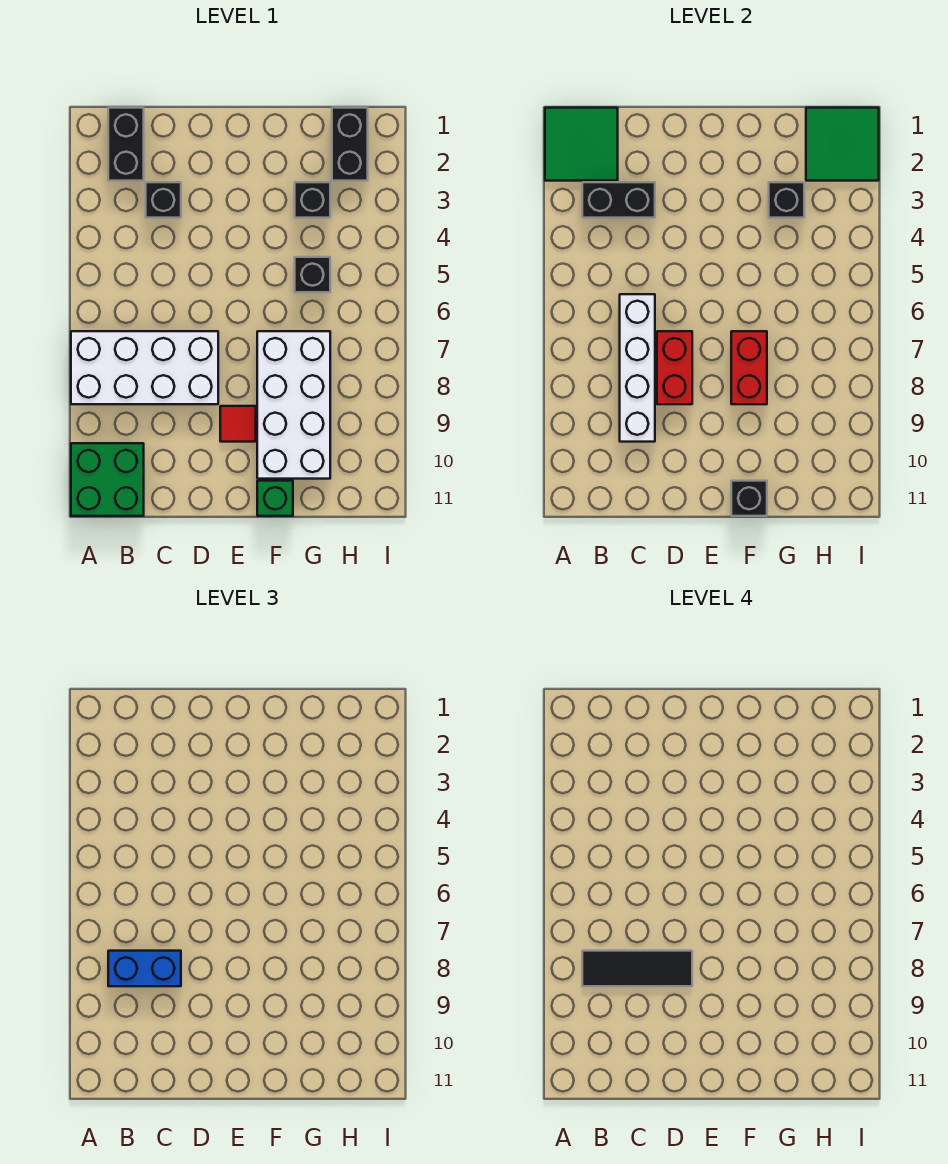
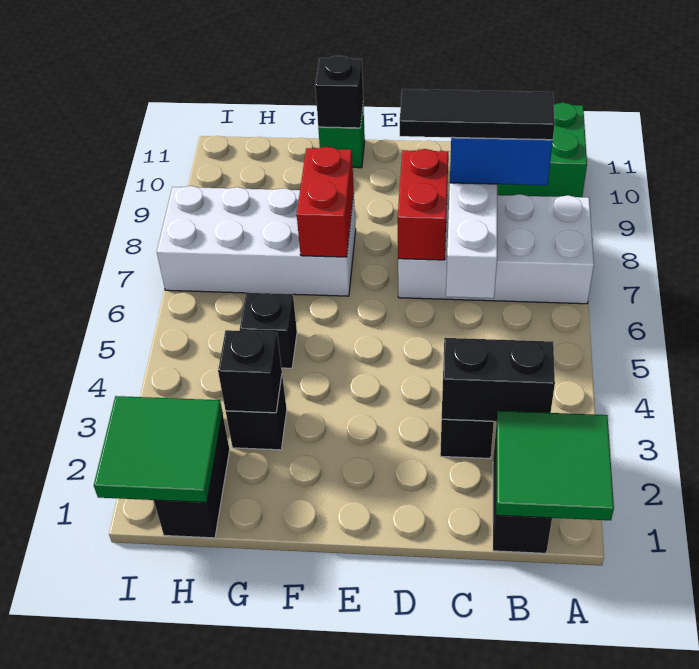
red 1x1 tile [220,406,256,442] -> none
white 2x4 brick [257,331,330,479] -> white 2x4 brick turned to [157,186,356,296]

